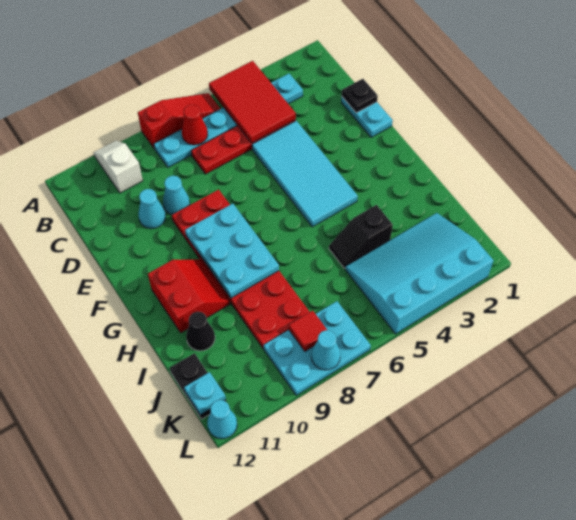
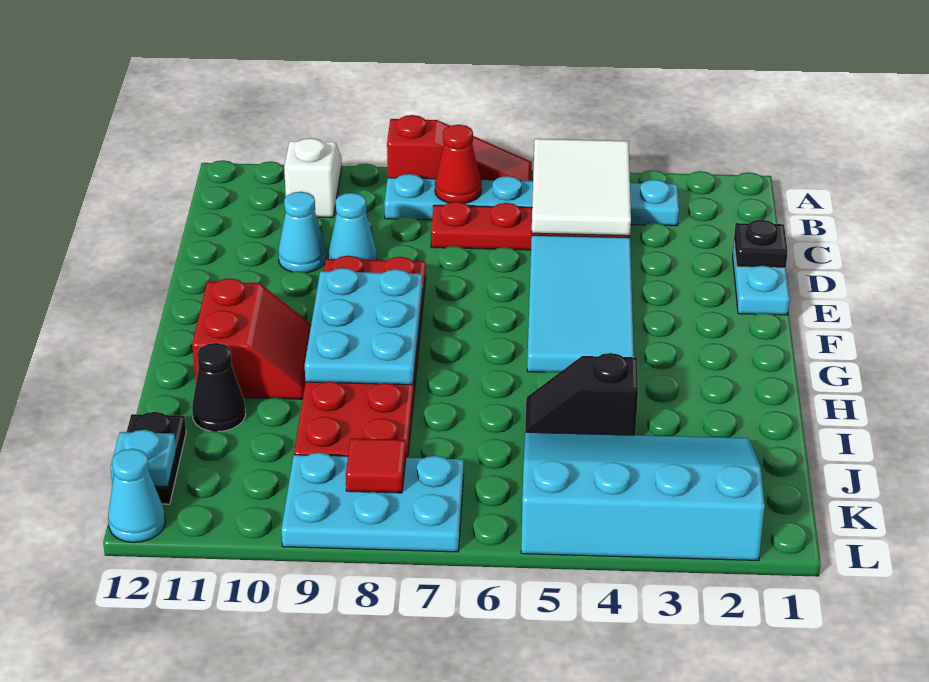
red 2x3 tile [209,61,296,143] -> white 2x3 tile [532,139,631,236]
cyan 1x1 cone [311,330,340,370] -> none

